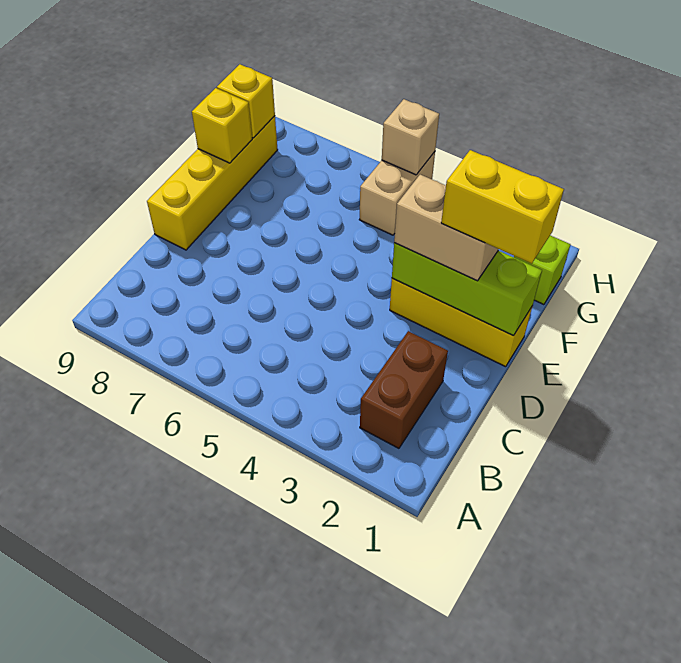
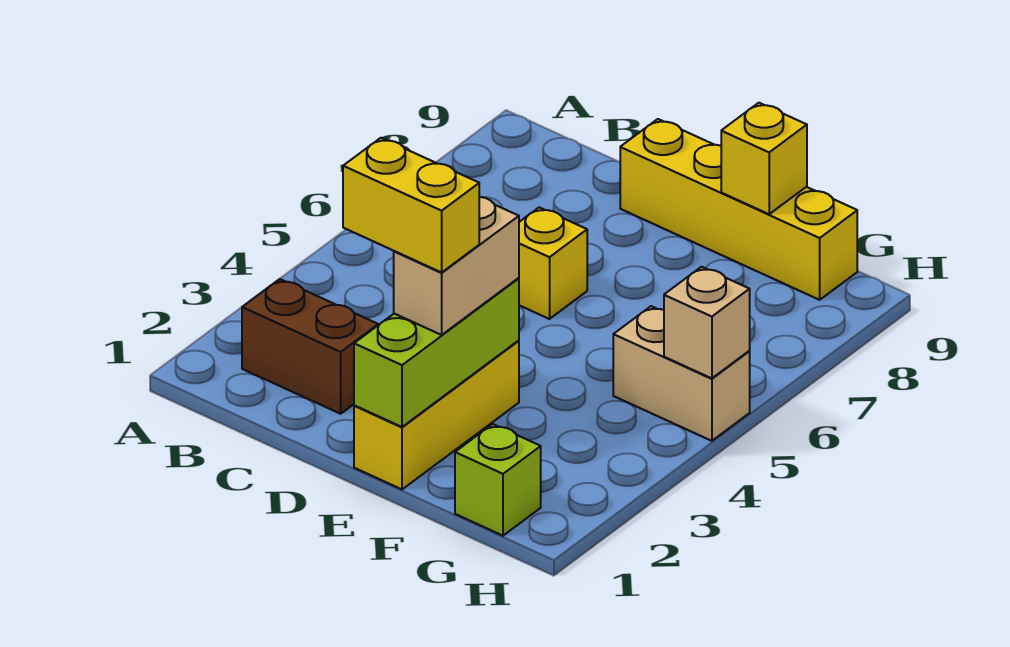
yellow 1x2 brick [441,150,564,264] -> yellow 1x2 brick turned to [343,138,479,272]
yellow 1x1 brick [217,64,275,138] -> yellow 1x1 brick moved to [519,207,587,319]

